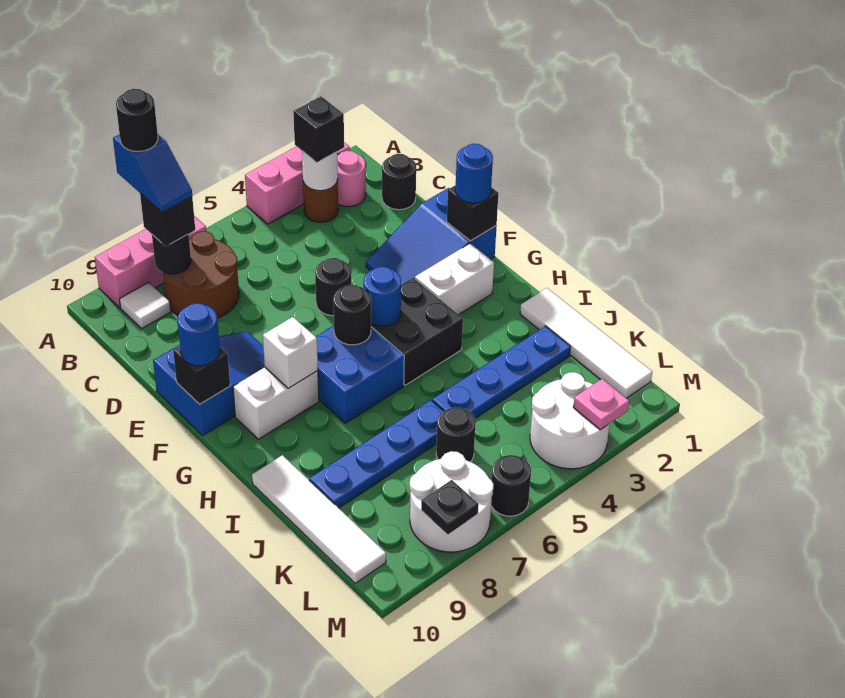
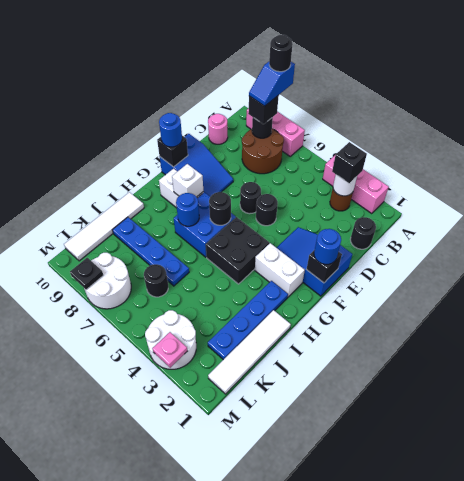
pink 1x1 round brick [337,151,366,207] -> pink 1x1 round brick moved to [208,114,228,144]
white 1x1 tile [119,282,171,328] -> none
blue 1x1 round brick [364,267,401,326] -> blue 1x1 round brick moved to [176,193,199,226]
blue 1x4 plate [432,326,570,418] -> blue 1x4 plate turned to [208,281,288,360]
black 1x1 round brick [491,455,531,516] -> black 1x1 round brick moved to [240,182,261,214]

